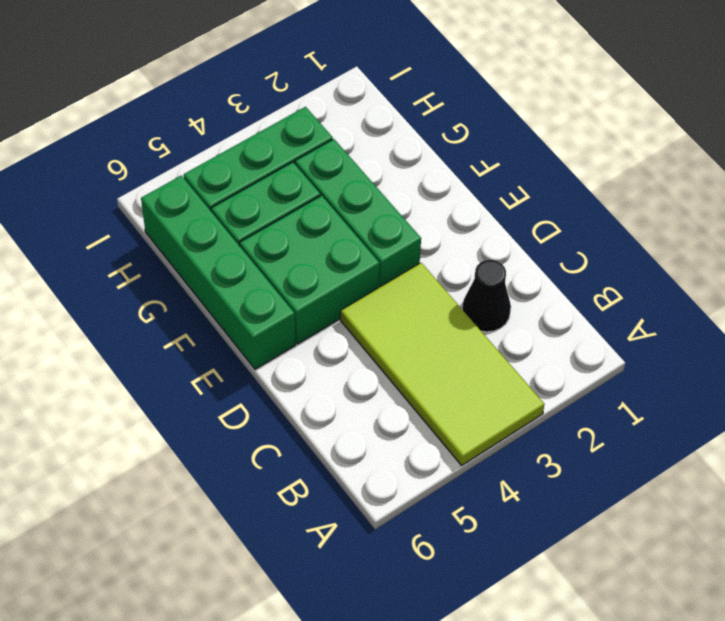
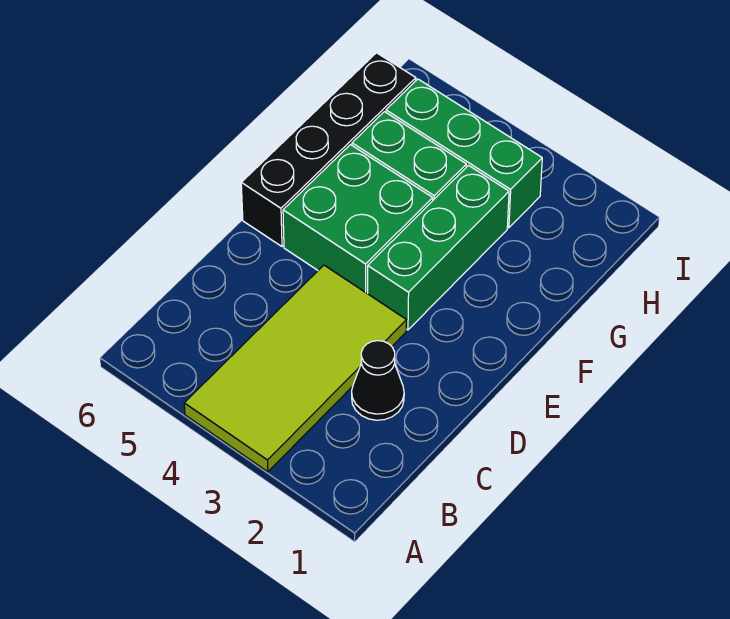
green 1x4 brick [141,176,295,369] -> black 1x4 brick [241,53,416,246]

